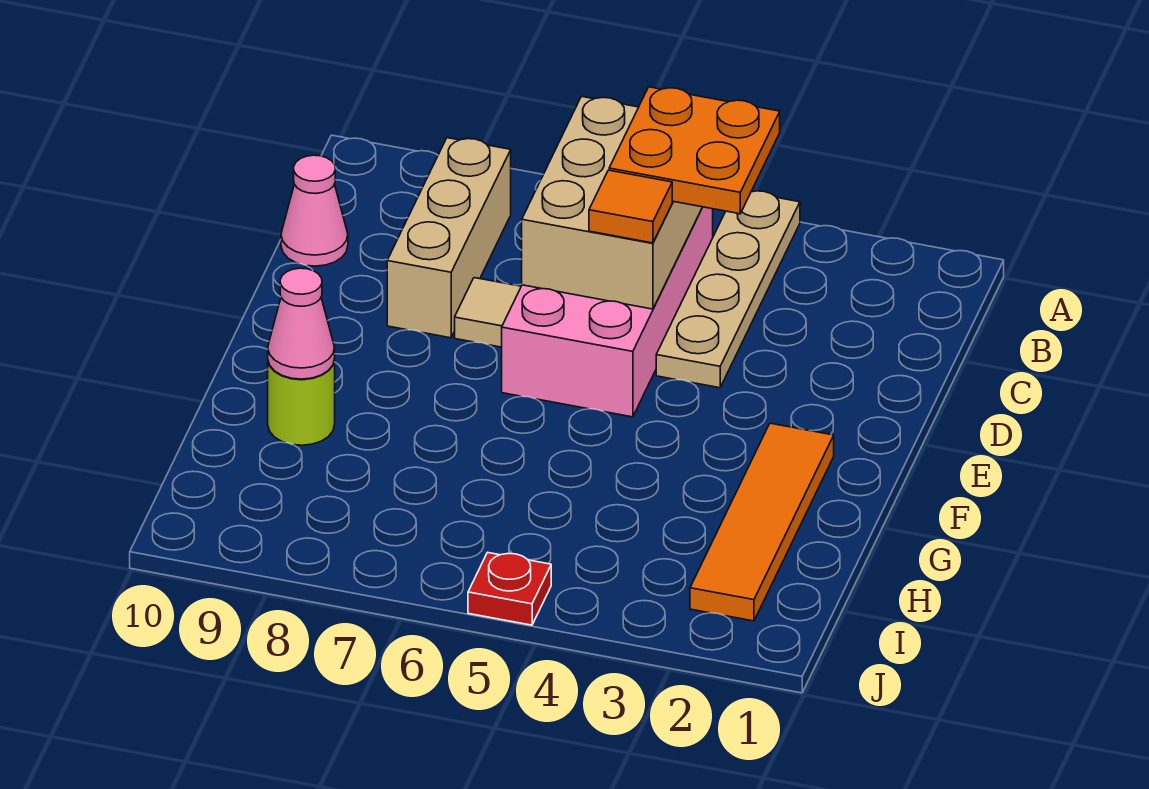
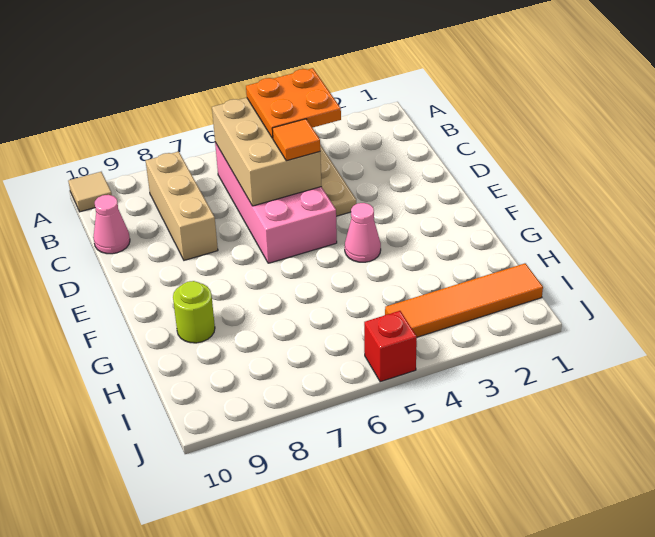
tan 1x1 tile [455,278,521,347] -> tan 1x1 tile moved to [68,172,112,212]
orange 1x4 tile [690,423,834,621] -> orange 1x4 tile turned to [385,263,543,337]
pink 1x1 cone [268,268,335,379] -> pink 1x1 cone moved to [345,203,381,262]
red 1x1 plate [468,552,551,625] -> red 1x1 brick [364,311,417,382]

